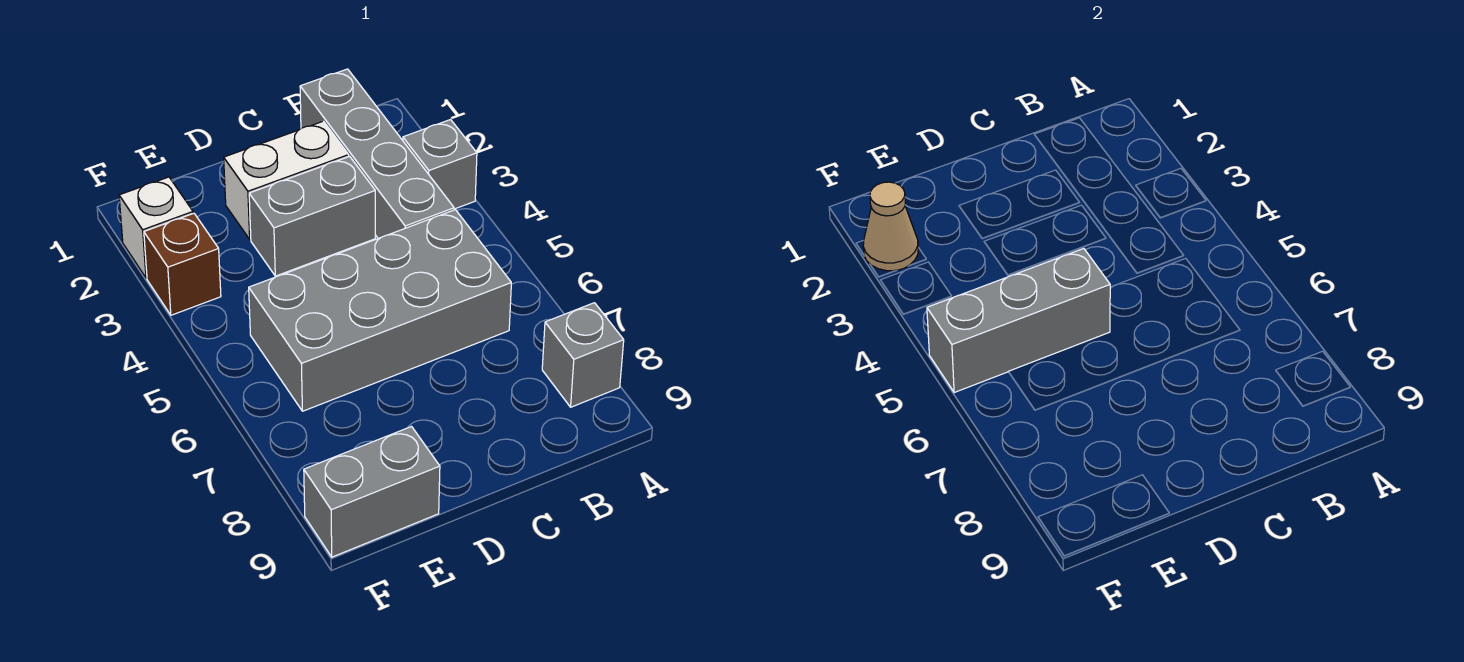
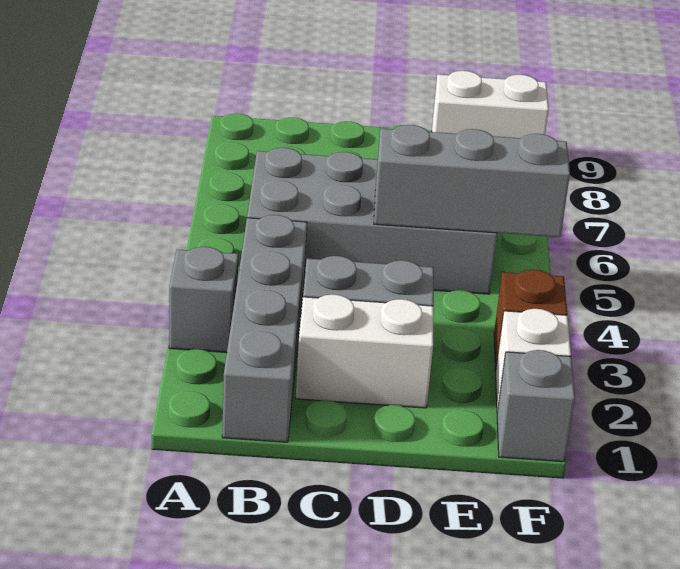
grey 1x1 brick [542,303,624,407] -> grey 1x1 brick moved to [497,350,575,462]
grey 1x2 brick [304,427,440,557] -> white 1x2 brick [432,71,549,138]
tan 1x1 cone [863,182,918,271] -> none

